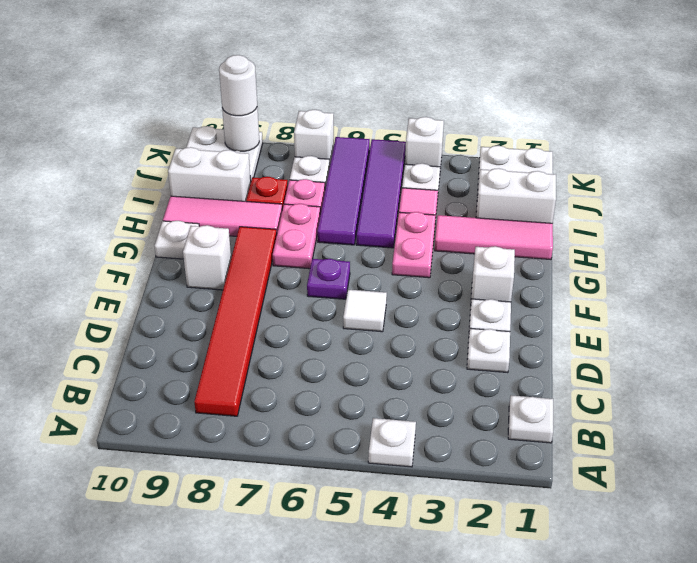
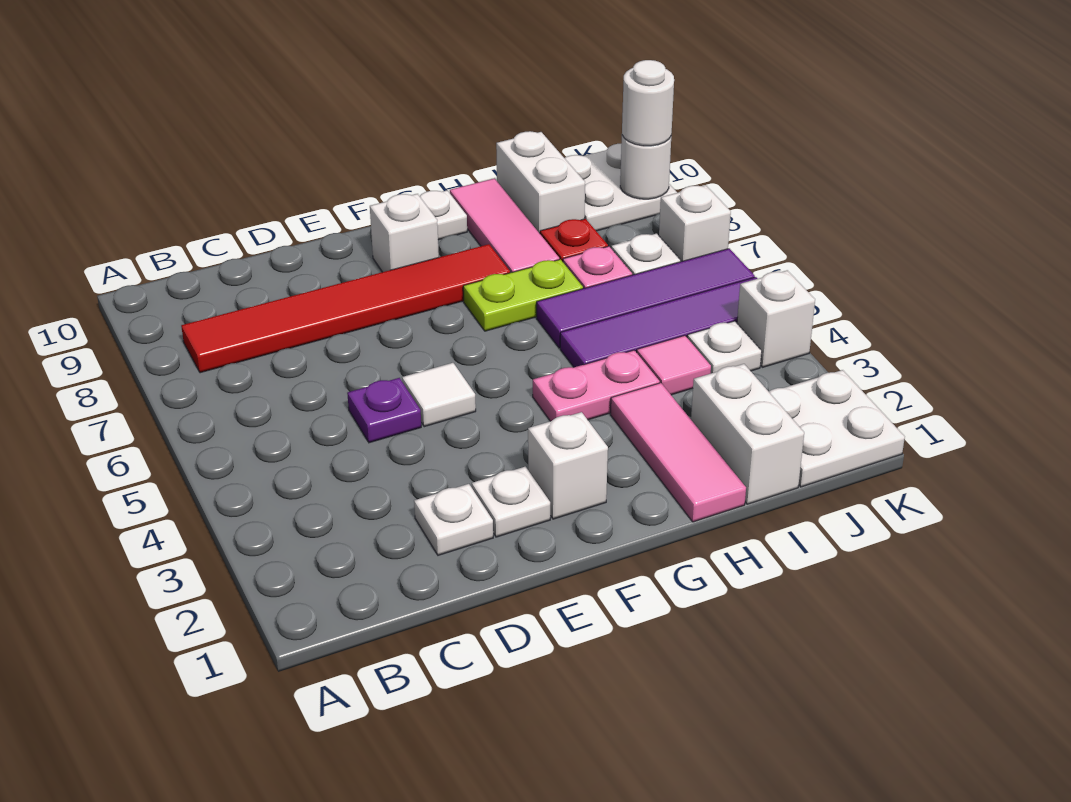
white 1x1 plate [368,418,416,467] -> none
white 1x1 plate [508,395,553,443] -> none
purple 1x1 plate [307,259,350,299] -> purple 1x1 plate moved to [347,378,421,443]
pink 1x2 plate [273,204,320,269] -> lime 1x2 plate [463,259,583,331]

